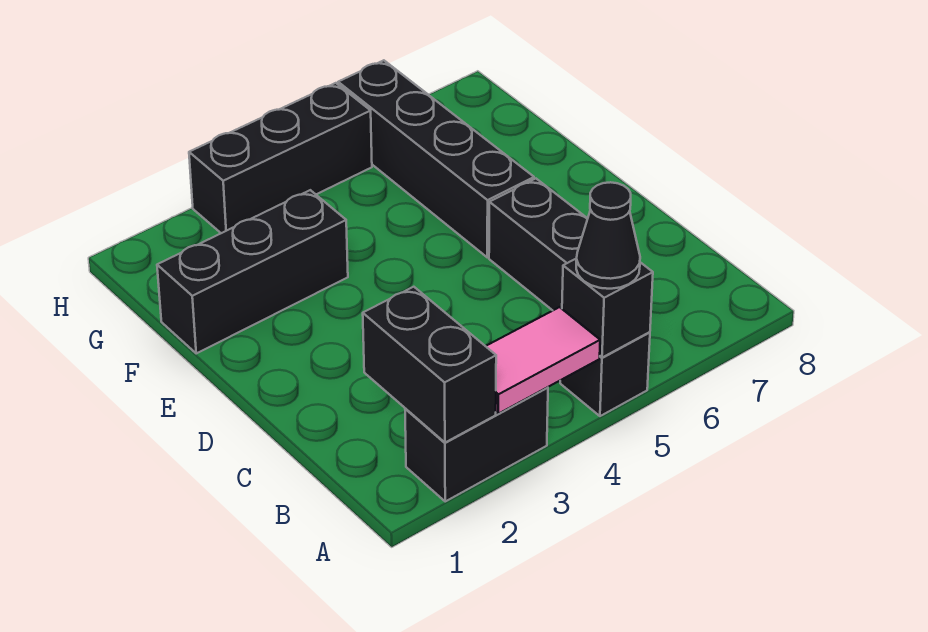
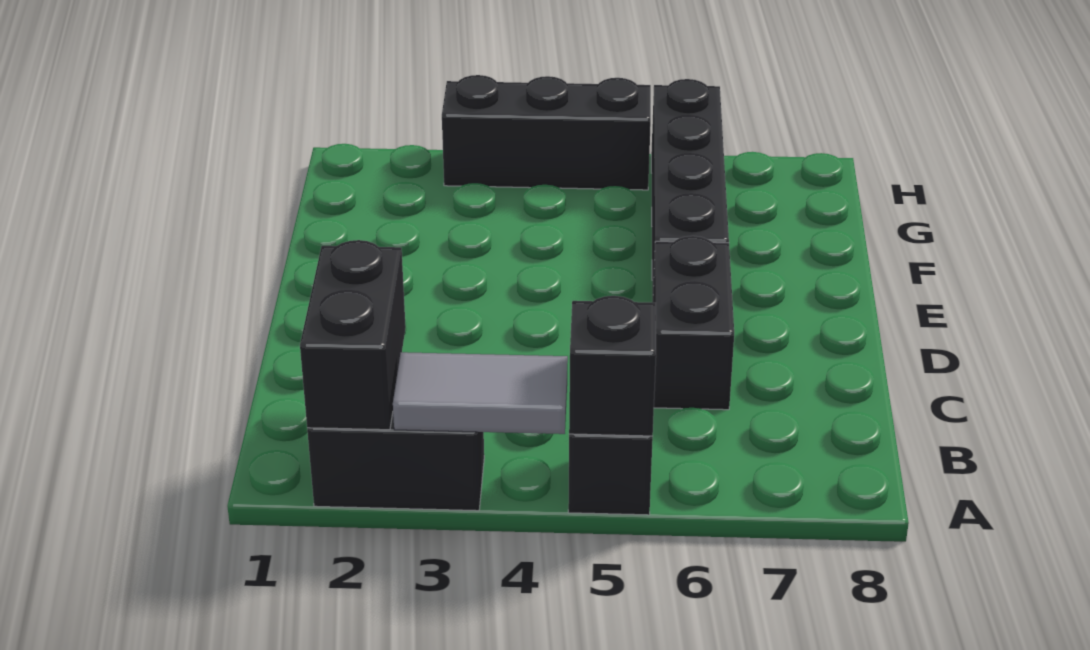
pink 1x2 tile [486,307,600,414] -> grey 1x2 tile [393,352,568,434]
black 1x1 cone [576,182,640,289] -> none
black 1x3 brick [157,190,348,353] -> none

